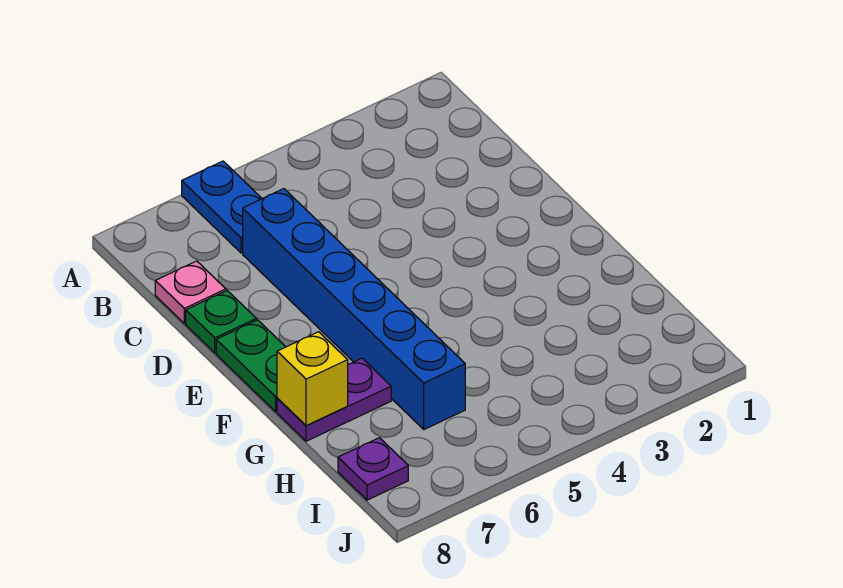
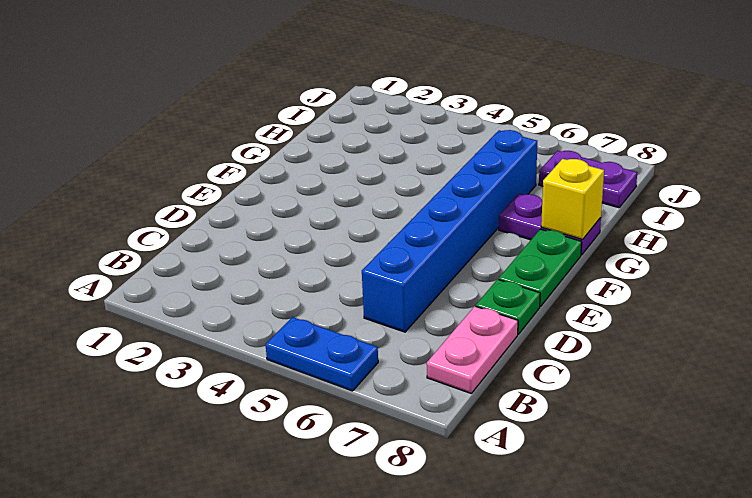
blue 1x2 plate [182,161,262,253] -> blue 1x2 plate turned to [265,317,378,391]
pink 1x1 plate [155,261,226,324] -> pink 1x2 plate [427,306,518,393]
purple 1x1 plate [338,438,408,500] -> purple 1x2 plate [539,151,637,208]

